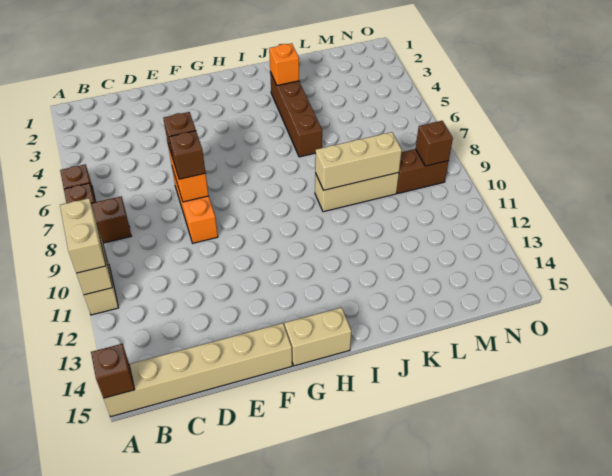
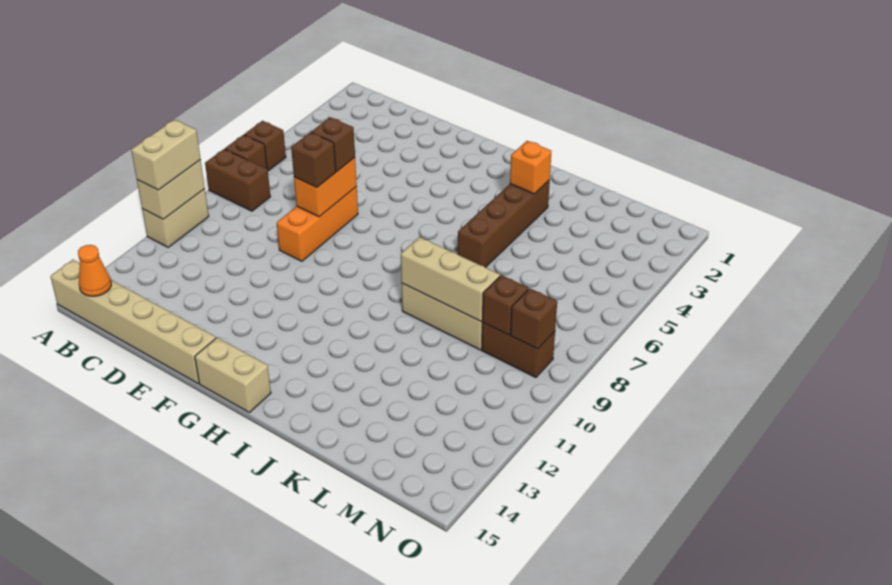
brown 1x1 brick [91,344,135,398] -> brown 1x1 brick moved to [482,275,528,335]
none -> orange 1x1 cone [78,245,111,296]

